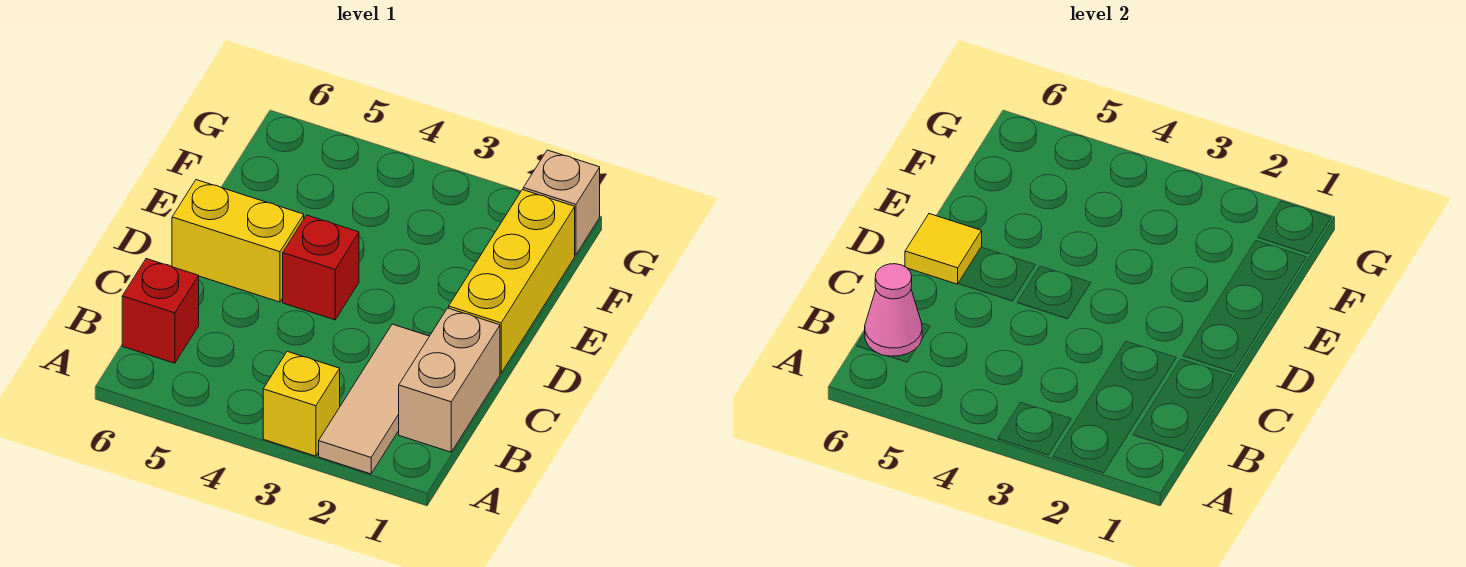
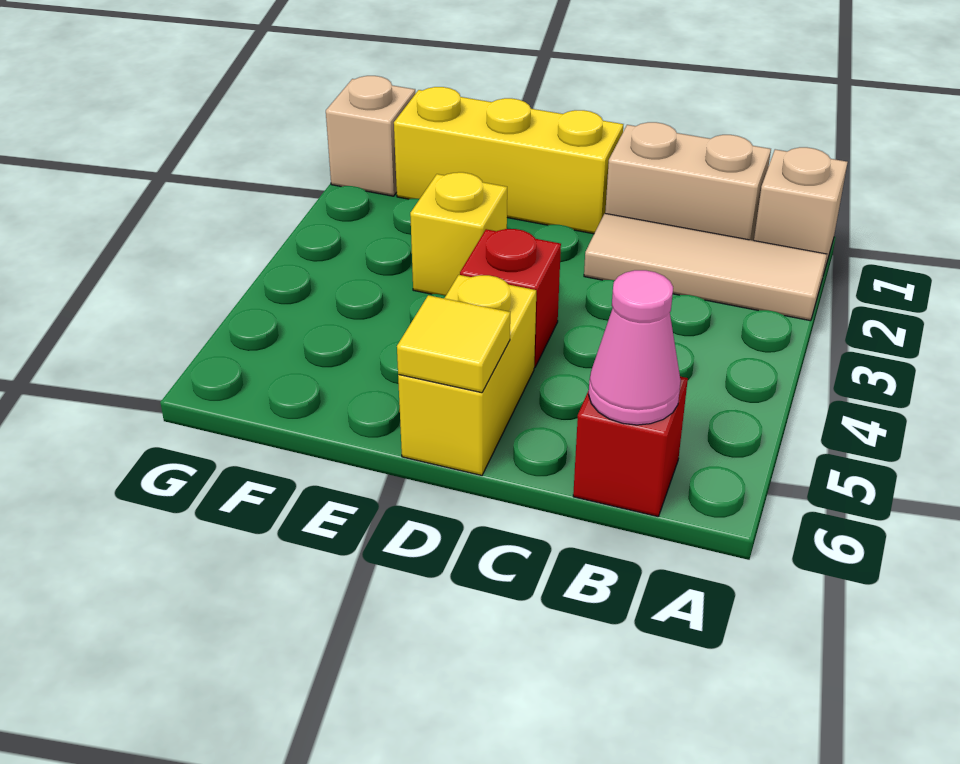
none -> tan 1x1 brick [754,147,848,275]
yellow 1x1 brick [263,351,340,456] -> yellow 1x1 brick moved to [410,172,507,296]

